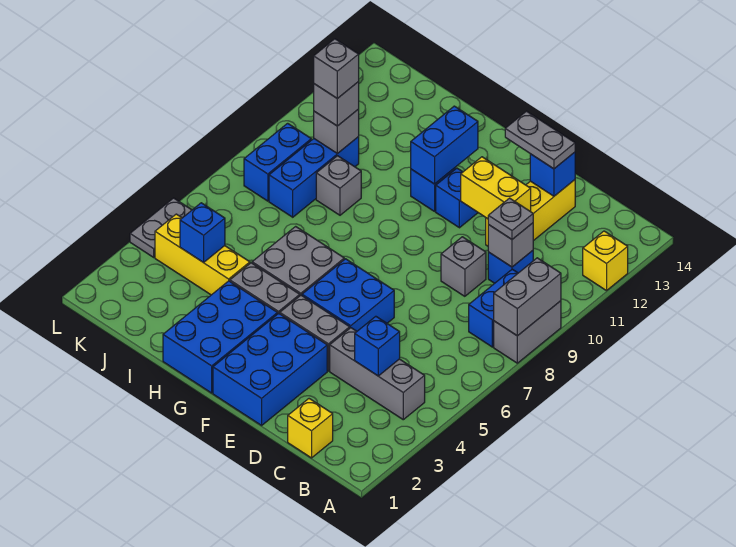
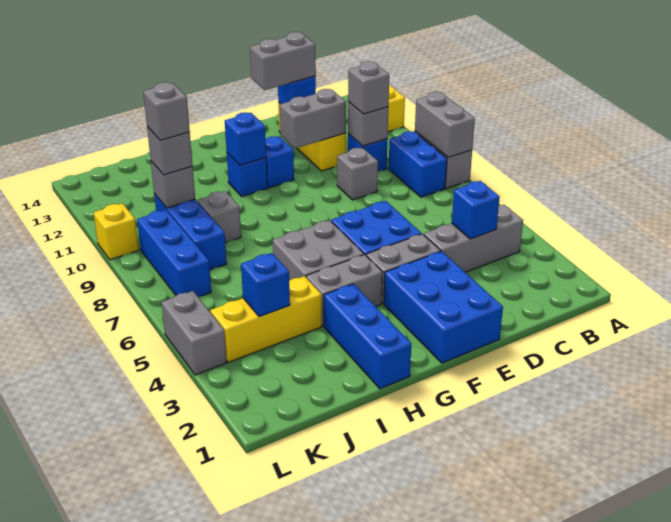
yellow 1x1 brick [288,399,333,458] -> yellow 1x1 brick moved to [94,203,139,260]
grey 1x1 plate [488,198,533,239] -> grey 1x1 brick [348,61,389,114]
yellow 1x2 brick [461,157,531,219] -> grey 1x2 brick [280,89,346,149]
grey 1x2 plate [505,111,575,169] -> grey 1x2 brick [250,32,316,90]
blue 2x3 brick [163,281,278,393] -> blue 1x3 brick [324,284,411,389]
blue 1x2 brick [411,106,478,184] -> blue 1x1 brick [225,112,266,166]
blue 1x2 brick [244,123,311,201] -> blue 1x3 brick [137,210,211,297]
grey 1x2 plate [130,198,192,257] -> grey 1x2 brick [162,291,227,375]

